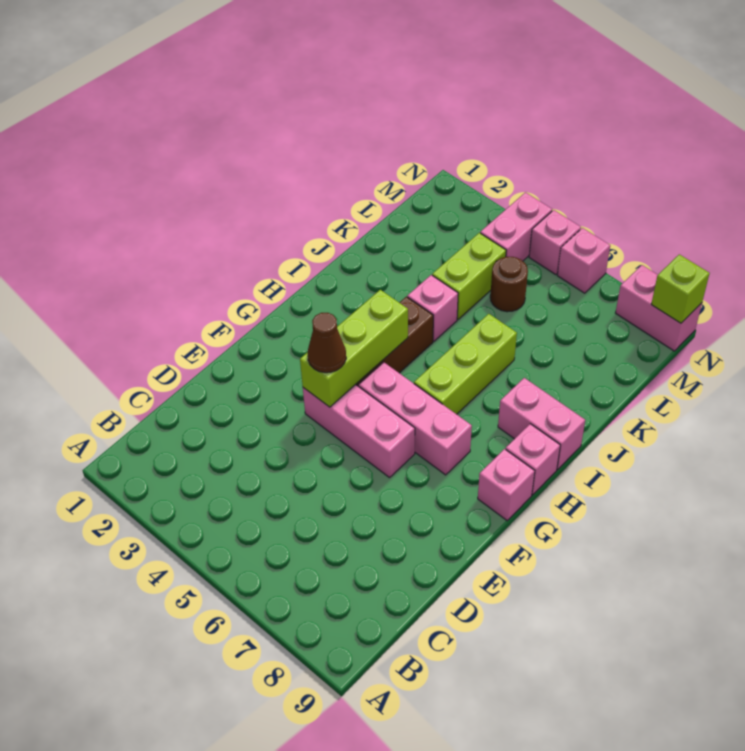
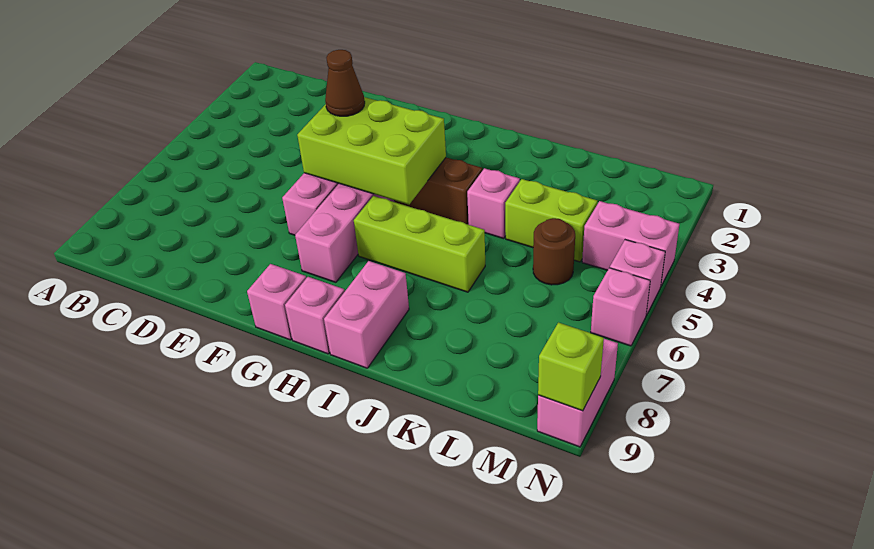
lime 1x3 brick [300,290,408,407] -> lime 2x3 brick [297,97,446,205]

